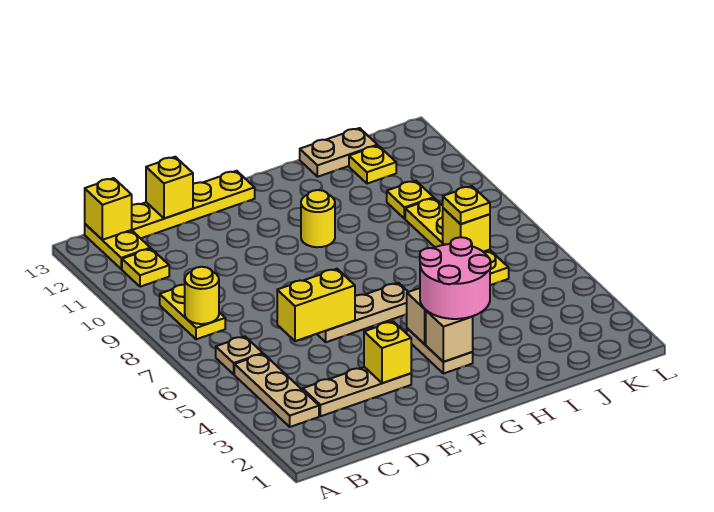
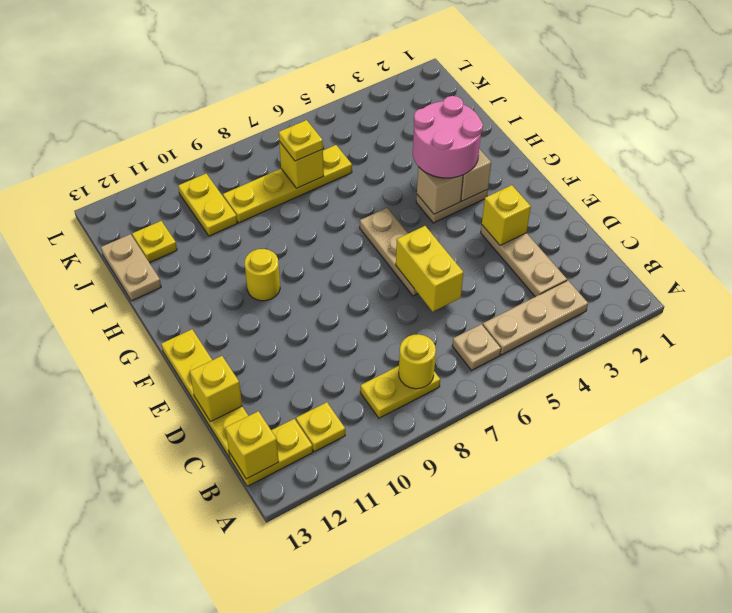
yellow 1x1 plate [387,181,434,219] -> yellow 1x2 plate [178,174,237,236]

